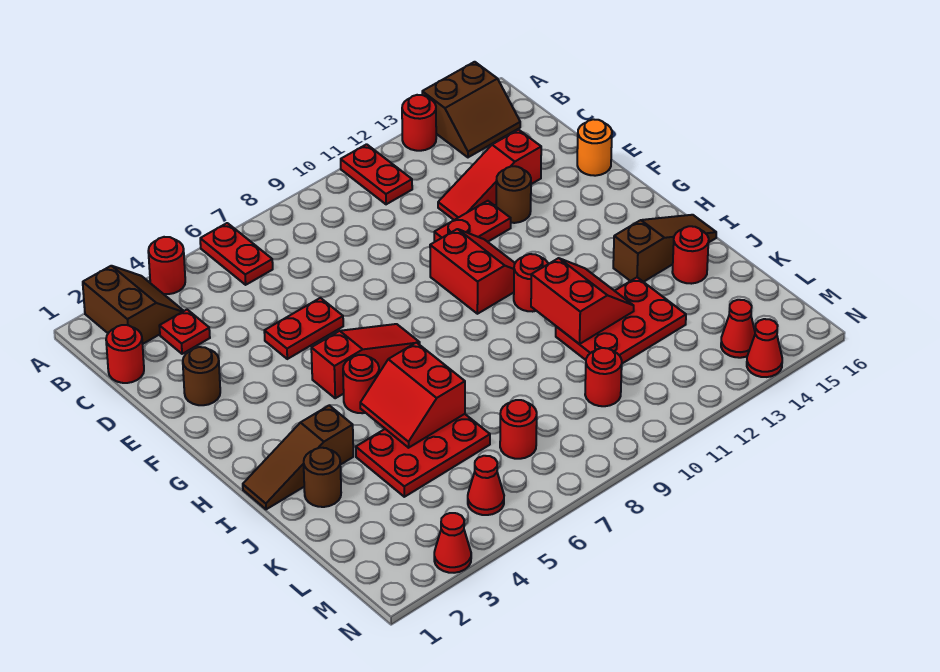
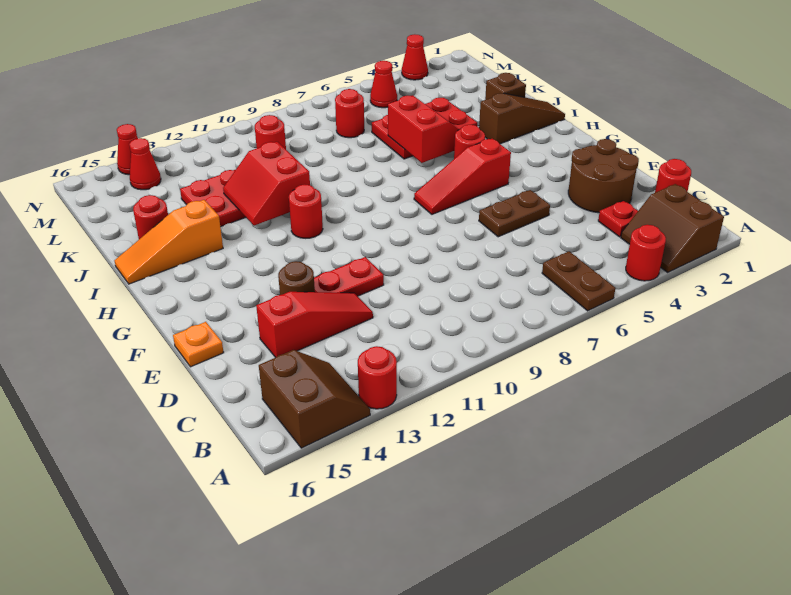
red 1x2 plate [200,223,273,285] -> brown 1x2 plate [542,251,615,311]
red 1x2 plate [341,144,412,204] -> none
brown 2x2 slope [422,62,520,157] -> brown 2x2 slope turned to [259,350,370,448]
brown 1x1 round brick [183,347,220,405] -> brown 2x2 round brick [568,139,639,213]
red 1x2 plate [264,298,343,359] -> brown 1x2 plate [479,190,550,237]
orange 1x1 round brick [577,119,612,176] -> orange 1x1 plate [173,322,224,367]
red 2x2 slope [430,229,515,314] -> none
brown 1x3 slope [613,215,716,282] -> orange 1x3 slope [114,200,223,284]
brown 1x1 round brick [304,448,341,507] -> brown 1x1 brick [485,73,526,100]

